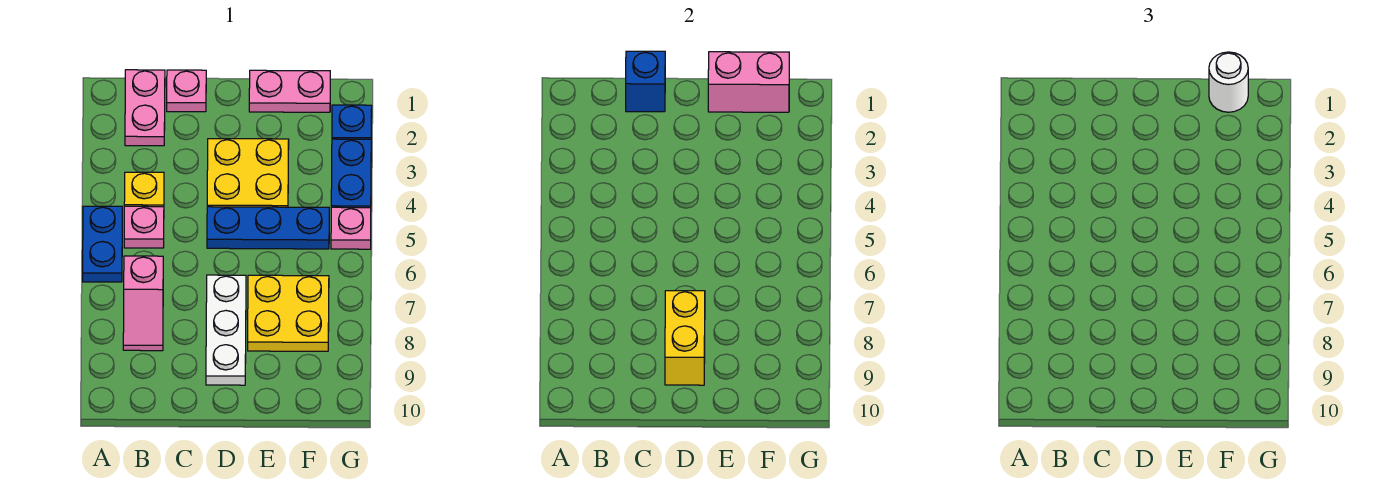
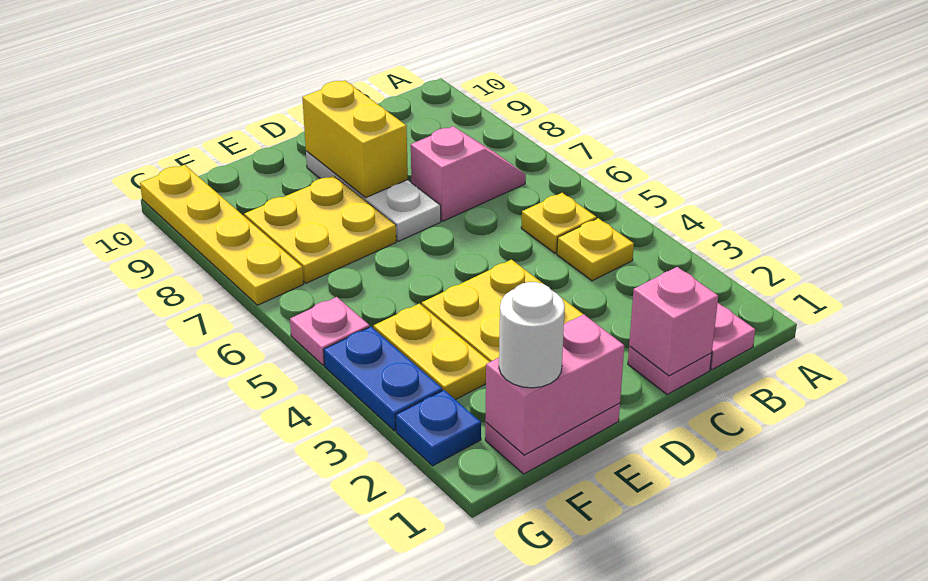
blue 1x2 plate [83,206,122,282] -> none
pink 1x1 plate [124,206,164,248] -> yellow 1x1 plate [521,193,596,253]
pink 1x2 slope [123,256,163,351] -> pink 1x2 slope turned to [411,126,526,221]
blue 1x1 brick [626,51,665,112] -> pink 1x1 brick [629,267,718,376]
blue 1x3 plate [207,207,329,249] -> none
none -> yellow 1x2 plate [374,304,489,400]
none -> yellow 1x4 plate [140,165,304,305]

